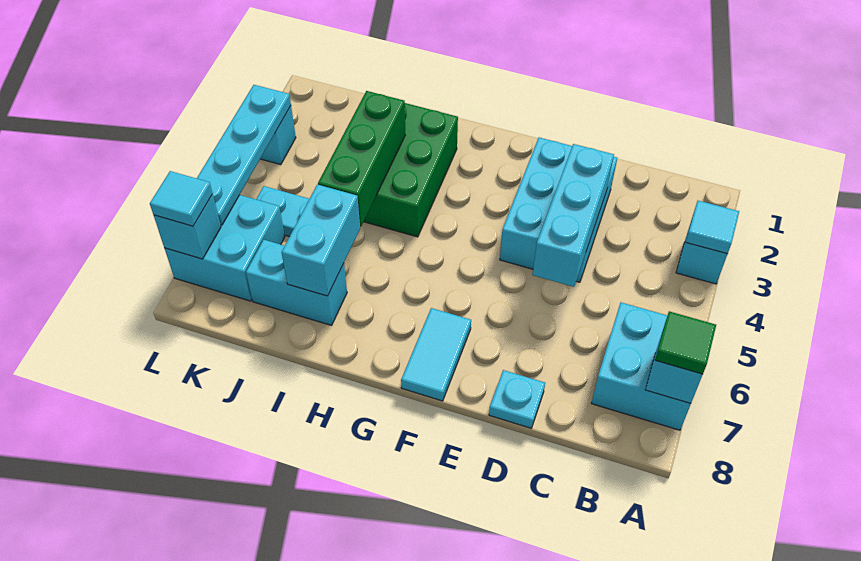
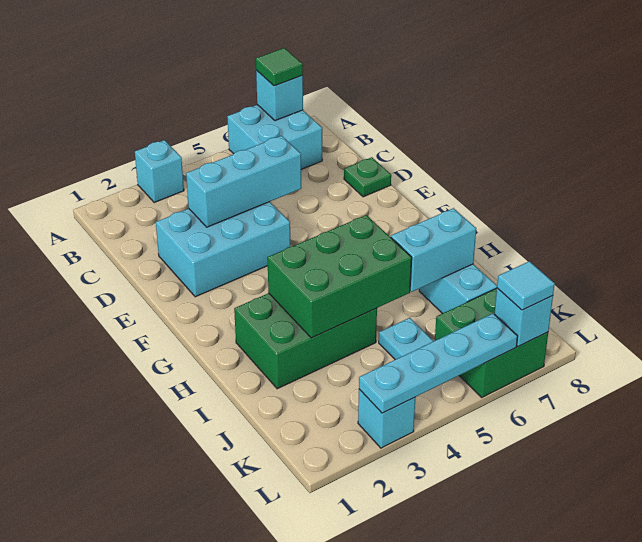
cyan 1x1 tile [686,201,739,254] -> none
cyan 1x1 plate [489,370,545,428] -> green 1x1 plate [344,157,391,197]
cyan 1x2 tile [401,308,471,401] -> none
green 1x3 brick [318,91,405,227] -> green 2x3 brick [267,215,412,338]
cyan 2x2 brick [164,195,285,301] -> green 2x2 brick [435,288,548,397]

